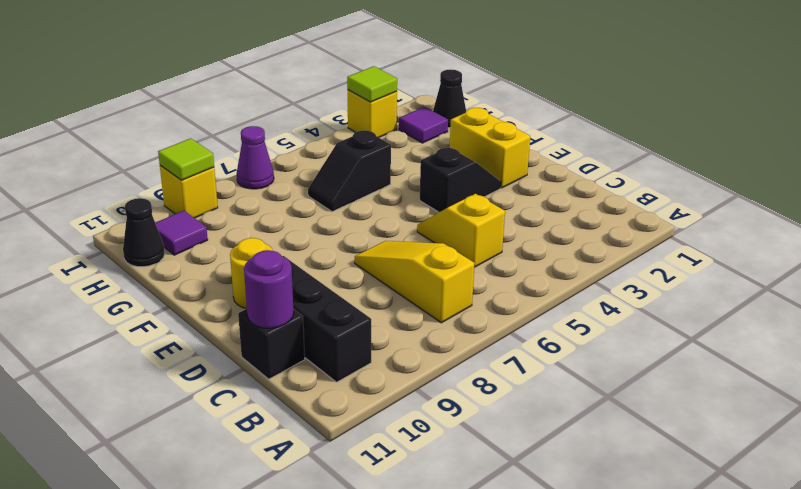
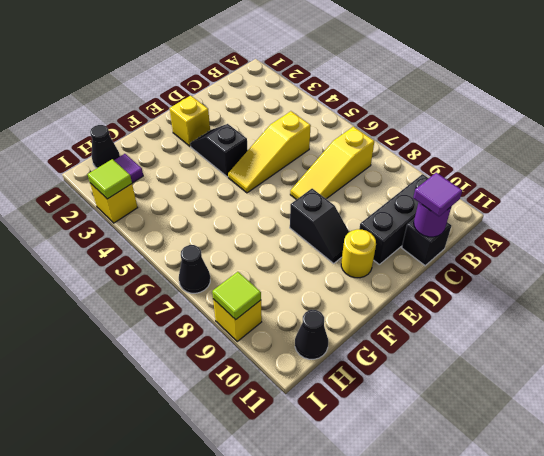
yellow 1x2 slope [417,194,505,267] -> yellow 1x3 slope [228,111,311,193]
yellow 1x2 brick [450,108,530,188] -> yellow 1x1 brick [170,96,210,146]
black 1x2 slope [308,130,391,212] -> black 1x2 slope moved to [290,189,349,263]
purple 1x1 tile [155,211,208,255] -> purple 1x1 tile moved to [413,173,462,216]
purple 1x1 cone [237,126,274,189] -> black 1x1 cone [179,245,210,293]

